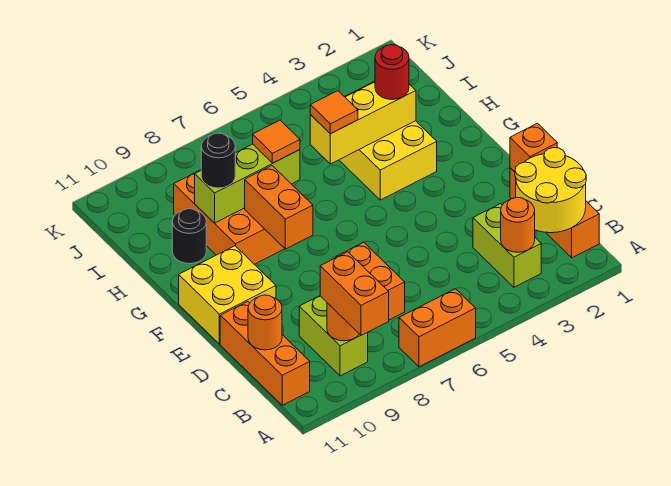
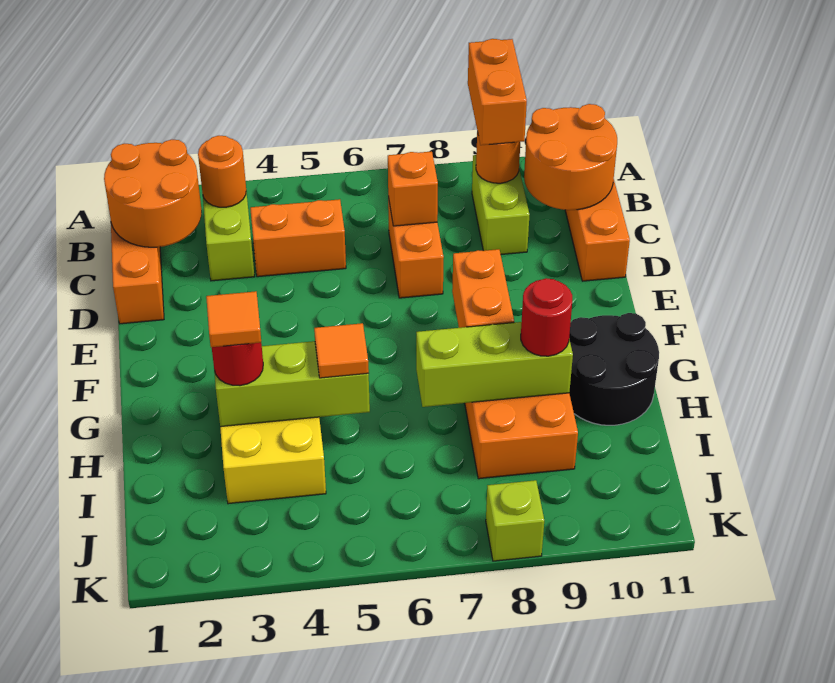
orange 1x2 brick [399,289,476,367] -> orange 1x2 brick moved to [250,199,346,277]
yellow 2x2 round brick [515,148,586,233] -> orange 2x2 round brick [104,140,202,247]
orange 1x1 round brick [248,295,282,350] -> orange 2x2 round brick [524,104,617,210]
orange 1x1 brick [510,123,557,172] -> orange 1x1 brick moved to [388,151,438,226]
yellow 2x2 brick [179,246,276,344] -> none
yellow 1x3 brick [310,82,416,164] -> lime 1x3 brick [214,341,370,427]
orange 1x1 tile [253,120,300,163] -> orange 1x1 tile moved to [206,291,261,347]
black 1x1 round brick [201,133,235,188] -> red 1x1 round brick [521,278,572,356]
black 1x1 round brick [172,209,206,264] -> black 2x2 round brick [569,313,659,425]
none -> lime 1x1 brick [486,480,544,561]

